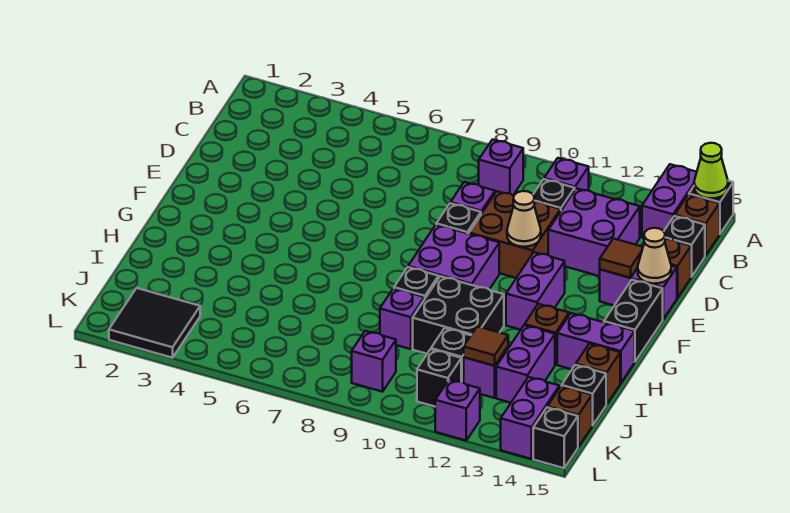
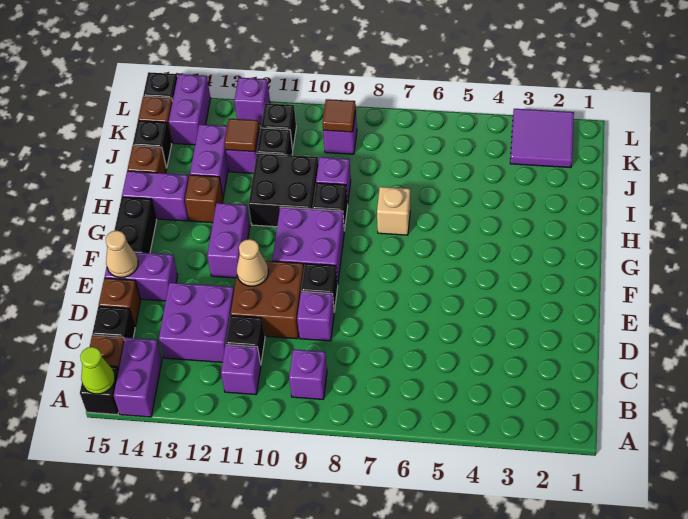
brown 1x1 tile [600,239,643,278] -> brown 1x1 tile moved to [323,99,356,132]
none -> tan 1x1 brick [377,187,410,235]
black 2x2 tile [109,288,200,358] -> purple 2x2 tile [510,109,574,168]

